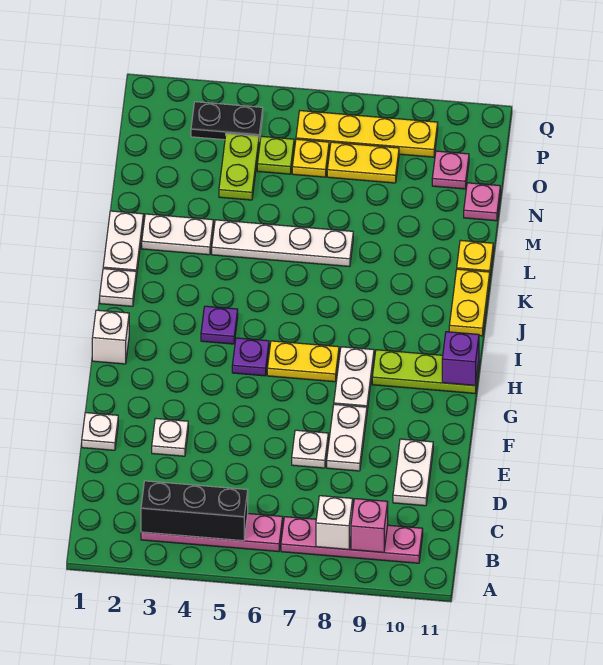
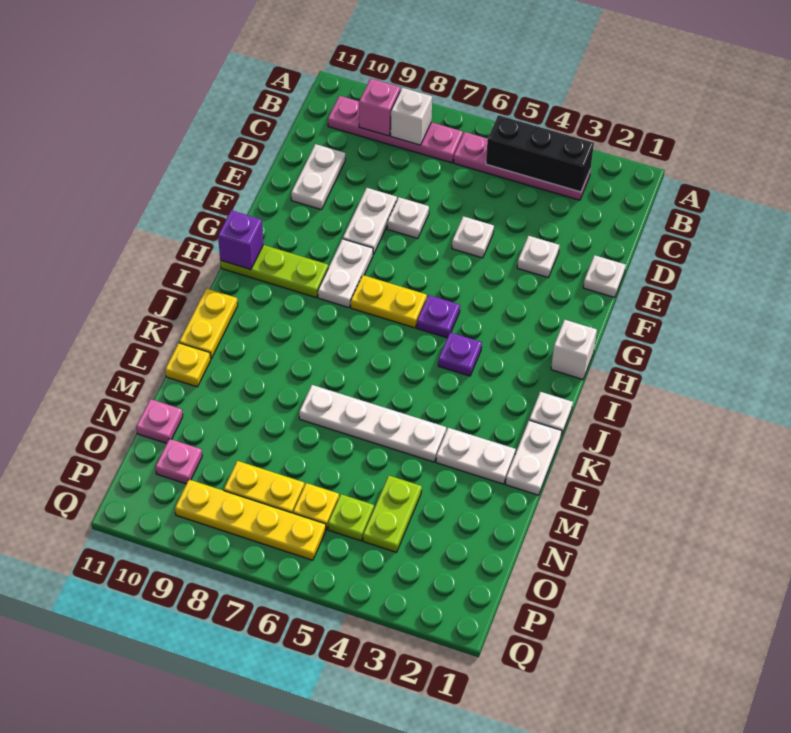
none -> white 1x1 plate [452,216,494,258]
black 1x2 plate [191,102,263,141] -> none

